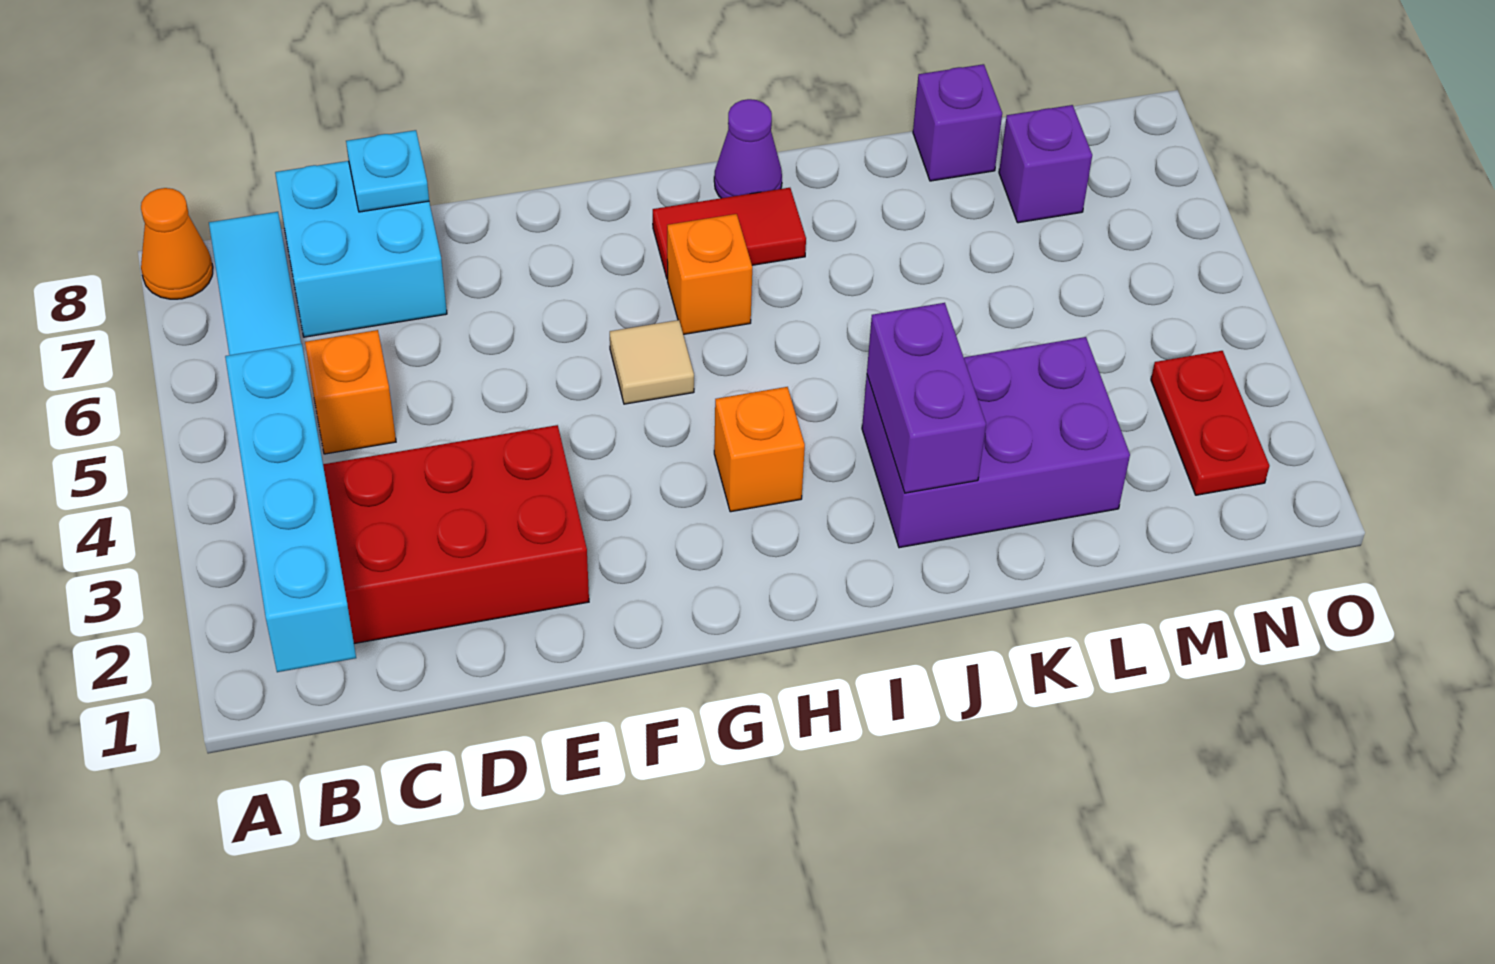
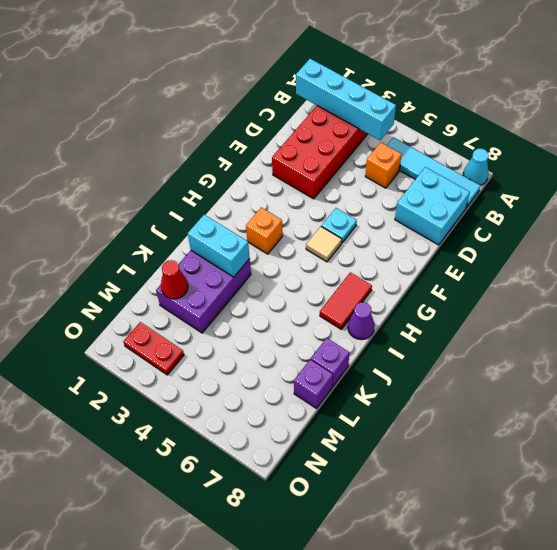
orange 1x1 cone [141,188,213,299] -> cyan 1x1 cone [463,148,489,185]
cyan 1x1 plate [346,130,429,212] -> cyan 1x1 plate moved to [321,208,357,243]
orange 1x1 brick [667,214,752,334] -> none
purple 1x2 brick [867,303,986,493] -> cyan 1x2 brick [188,215,250,277]
none -> red 1x1 cone [161,260,188,299]
purple 1x1 brick [999,105,1092,223] -> purple 1x1 brick moved to [311,338,350,387]

